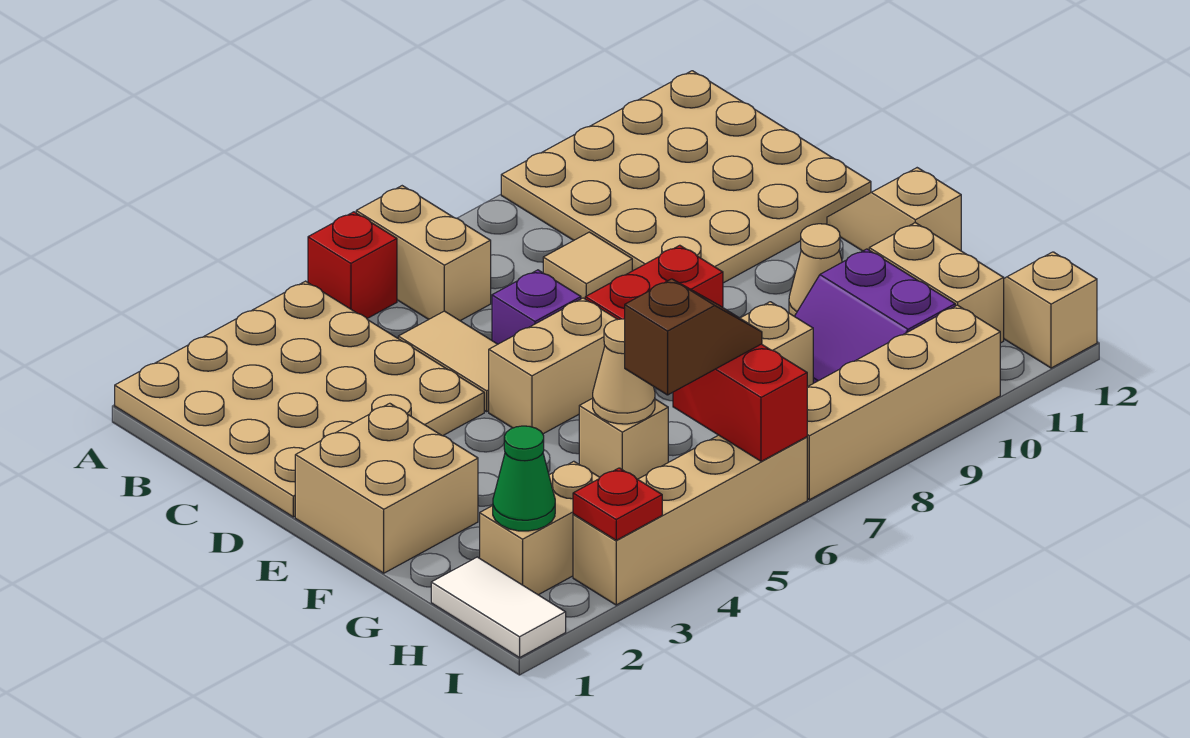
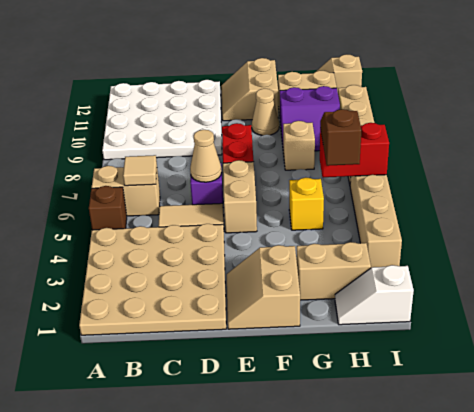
red 1x1 brick [308,212,397,318] -> brown 1x1 brick [89,186,127,230]
tan 4x4 plate [501,71,871,283] -> white 4x4 plate [102,80,222,160]
tan 1x1 tile [543,232,632,299] -> tan 1x1 tile moved to [123,155,157,186]
tan 2x2 brick [295,403,478,573] -> tan 2x2 slope [227,245,300,329]
tan 1x2 slope [827,168,961,251] -> tan 2x2 slope [221,58,278,121]
tan 1x1 brick [579,398,668,479] -> yellow 1x1 brick [289,177,324,230]
tan 1x1 cone [593,319,655,424] -> tan 1x1 cone moved to [190,130,222,182]
white 1x2 tile [431,557,566,658] -> white 1x2 slope [335,265,414,325]
tan 1x2 brick [480,461,600,595] -> tan 1x2 brick turned to [297,242,371,300]
green 1x1 cone [493,426,555,531] -> none
red 1x1 plate [573,468,662,540] -> none

